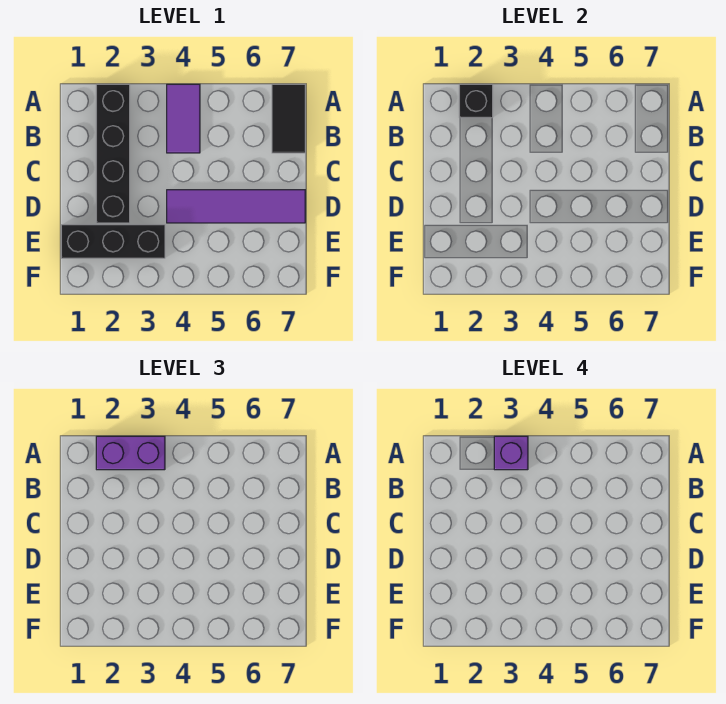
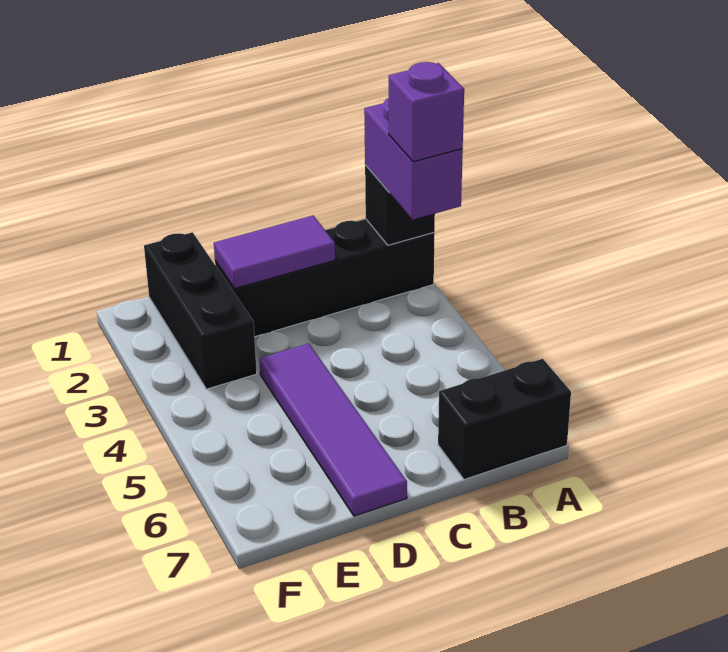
purple 1x2 tile [167,84,200,153] -> purple 1x2 tile moved to [214,216,335,288]
black 1x2 tile [272,84,305,153] -> black 1x2 brick [438,359,571,480]

